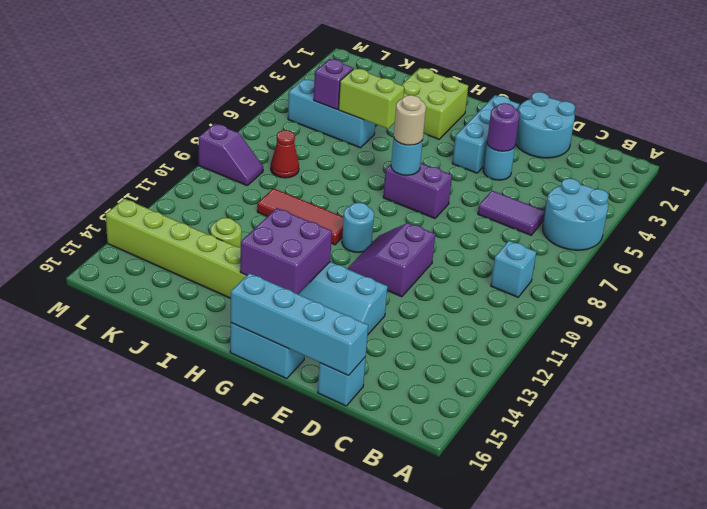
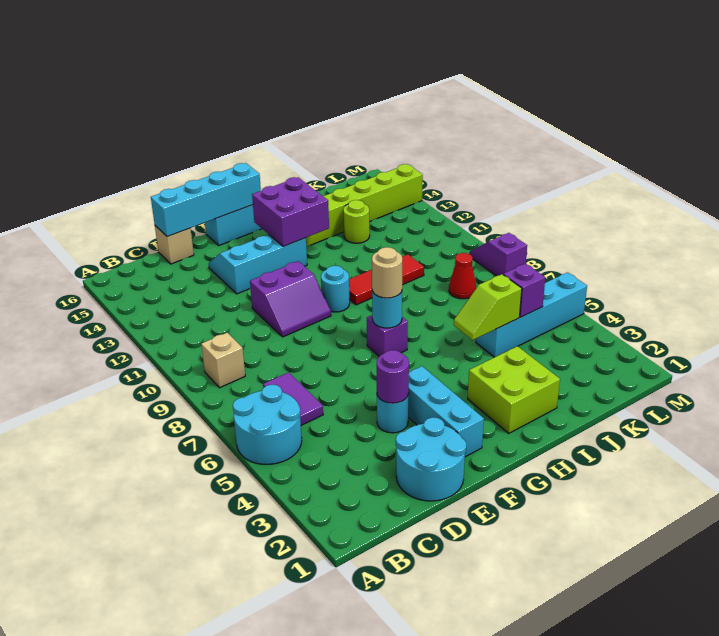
cyan 1x1 brick [491,241,536,297] -> tan 1x1 brick [201,333,245,388]
purple 1x2 tile [478,191,545,235] -> purple 1x2 tile turned to [263,372,323,425]
cyan 1x1 brick [318,357,366,406] -> tan 1x1 brick [155,226,194,264]
purple 2x2 slope [348,223,435,297] -> purple 2x2 slope turned to [250,261,331,337]
purple 1x2 brick [383,163,452,218] -> purple 1x1 brick [367,315,408,356]
lime 1x2 brick [339,68,404,129] -> lime 1x2 slope [454,274,522,340]
cyan 1x3 brick [288,79,375,148] -> cyan 1x4 brick [476,272,587,357]
purple 1x2 slope [199,124,263,185] -> purple 1x2 slope turned to [470,233,527,276]

